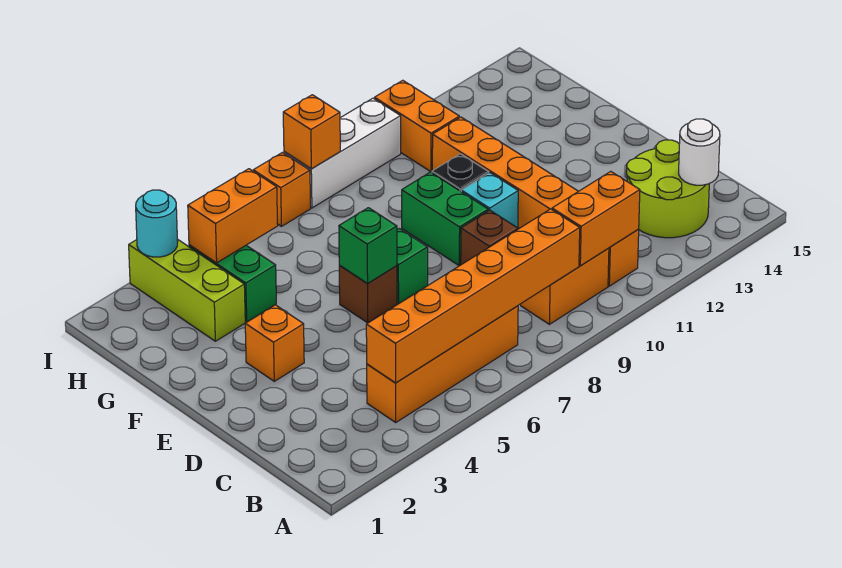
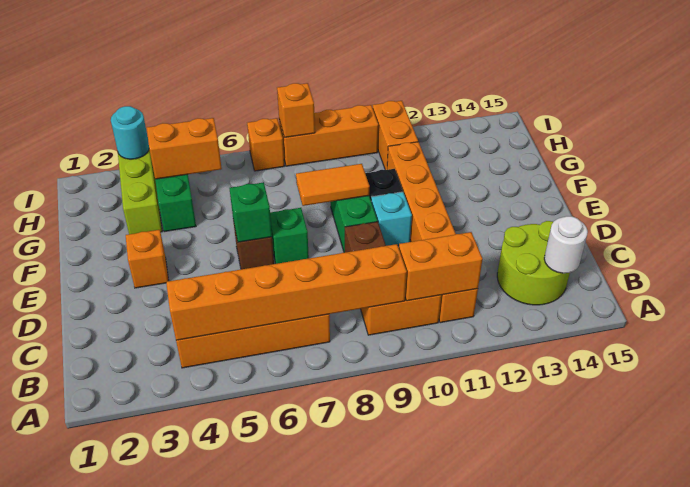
none -> orange 1x2 tile [296,164,370,206]
white 1x3 brick [284,98,401,208] -> orange 1x3 brick [279,105,378,166]

